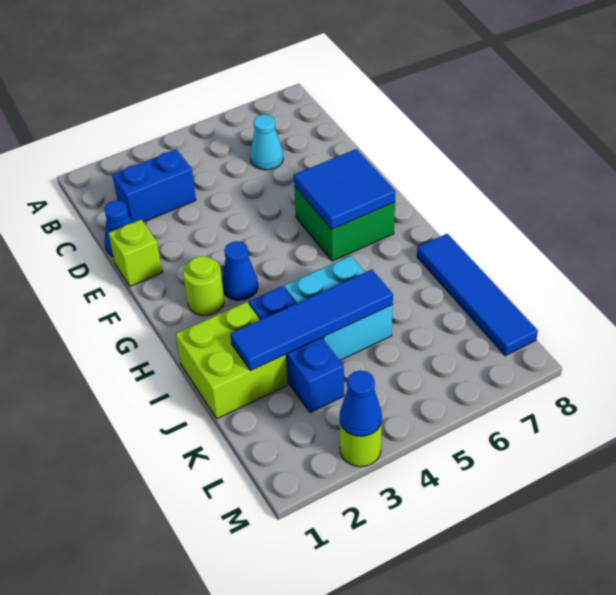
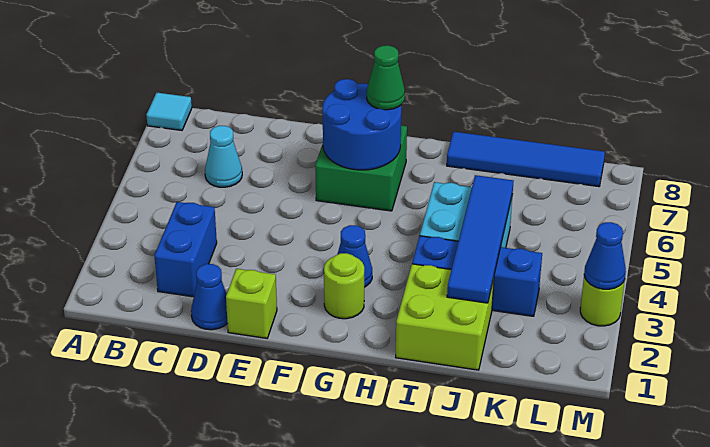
none -> cyan 1x1 tile [146,93,192,130]
blue 2x2 tile [294,149,396,229] -> blue 2x2 round brick [323,79,401,170]
none -> green 1x1 cone [367,45,405,110]

